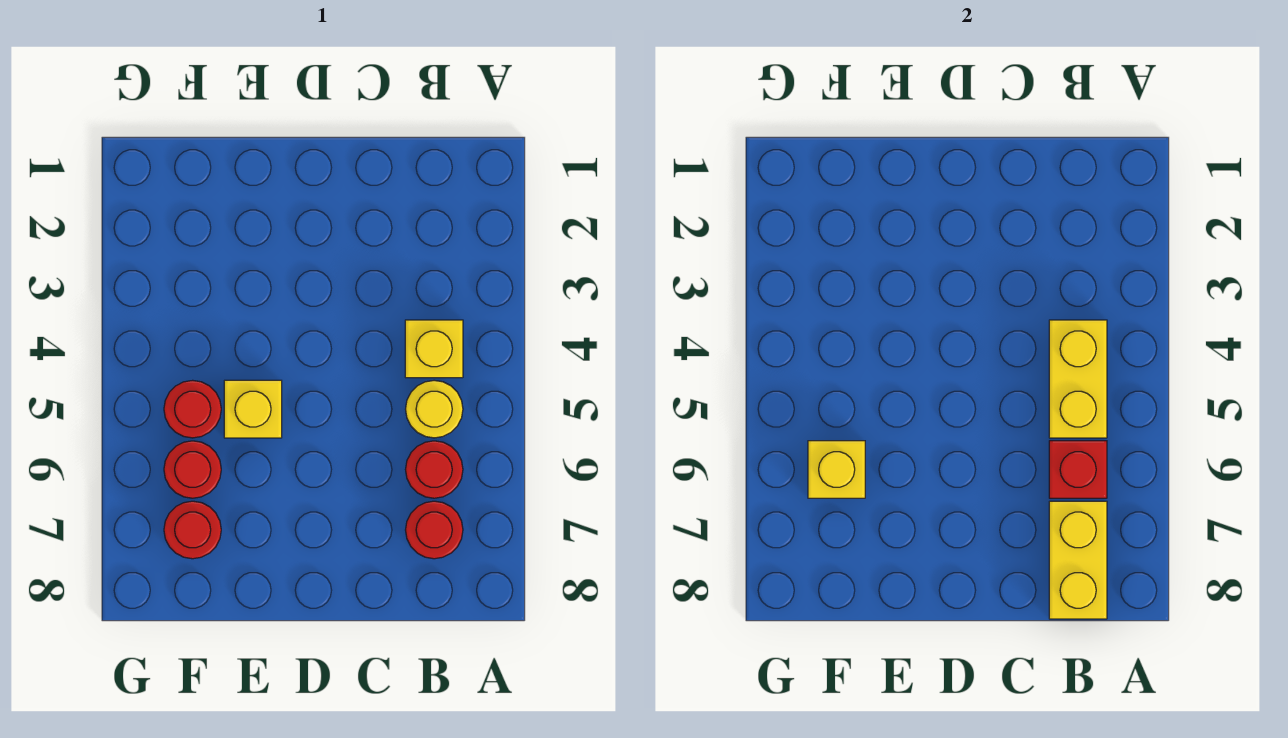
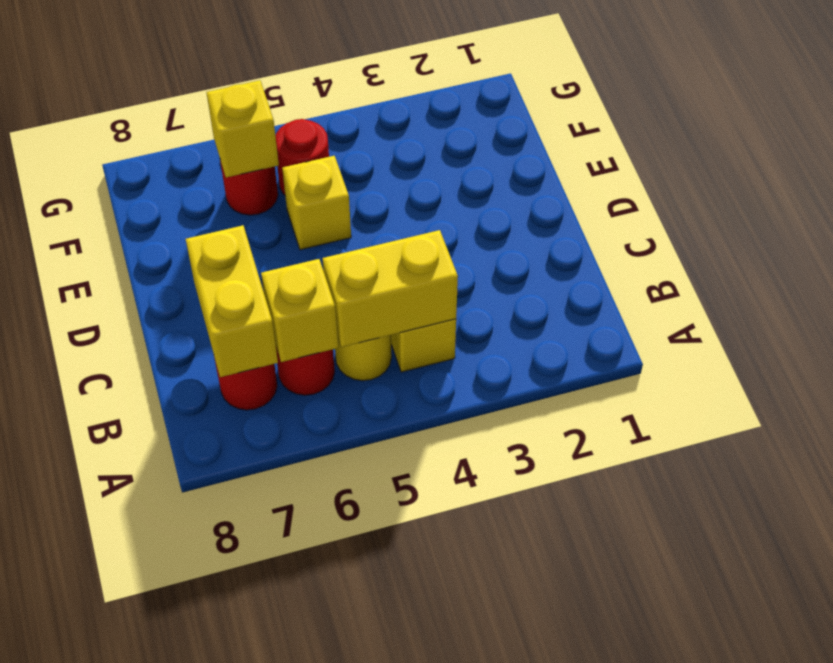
red 1x1 brick [1049,441,1107,498] -> yellow 1x1 brick [261,259,338,362]
yellow 1x2 brick [1049,501,1107,619] -> yellow 1x2 brick turned to [186,225,278,377]
red 1x1 round brick [164,501,221,559] -> none

